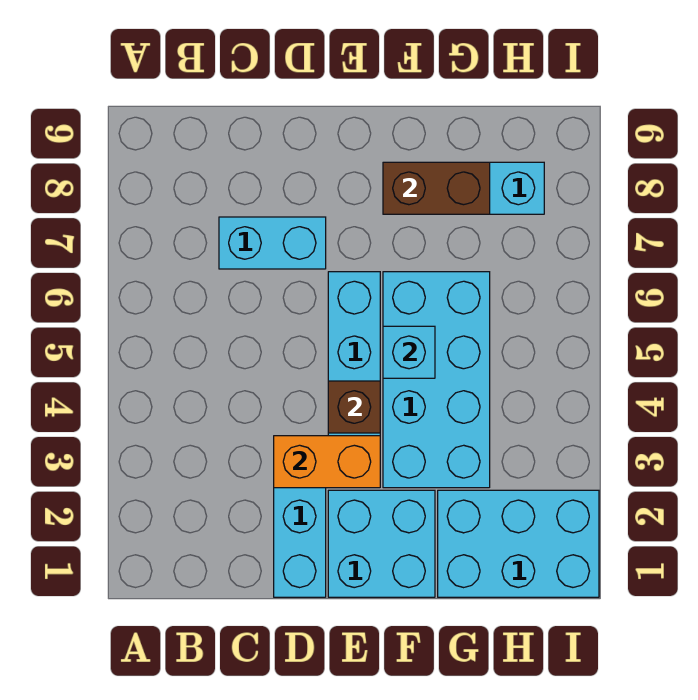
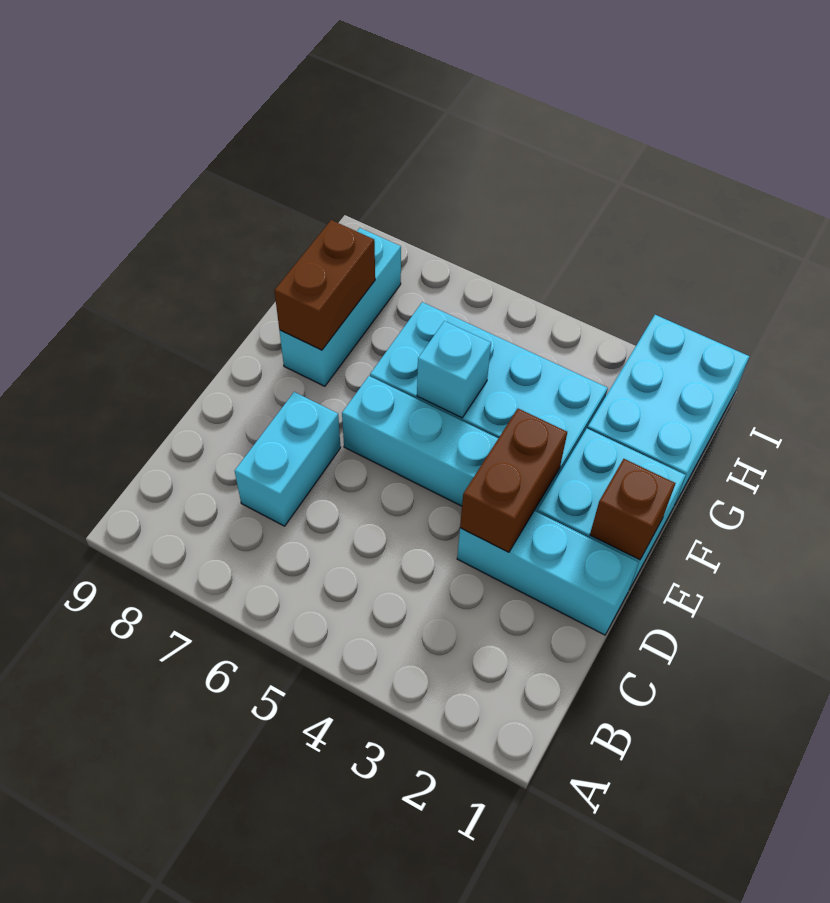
orange 1x2 brick [274,436,380,488] -> brown 1x2 brick [460,409,567,552]
brown 1x1 brick [328,381,380,433] -> brown 1x1 brick moved to [590,459,676,560]

